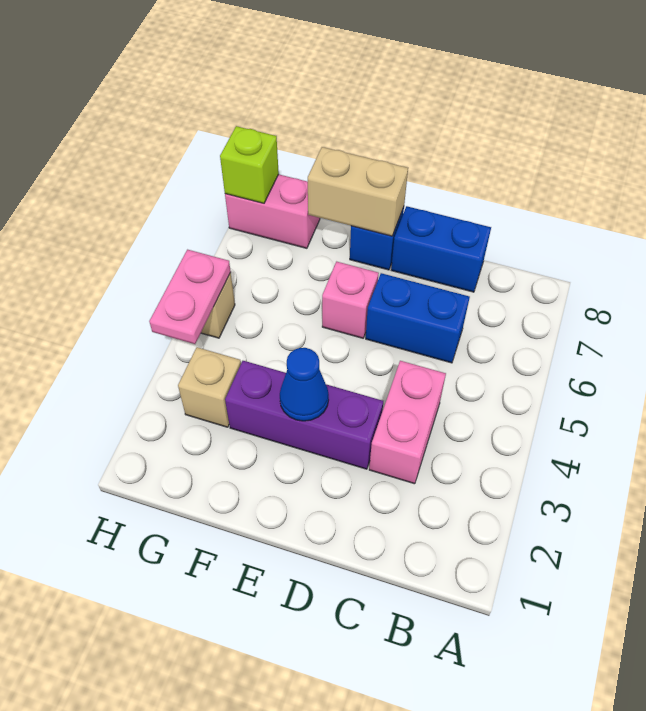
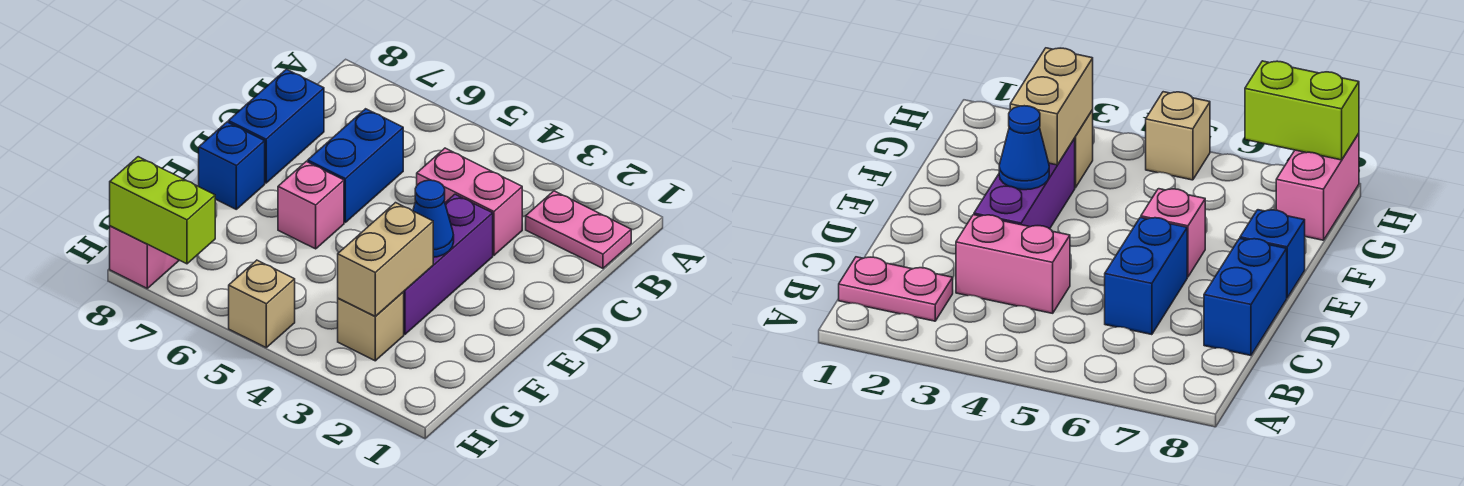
tan 1x2 brick [308,147,408,236] -> tan 1x2 brick moved to [338,203,433,316]
pink 1x2 plate [149,250,231,344] -> pink 1x2 plate moved to [526,191,631,268]
lime 1x1 brick [220,126,279,203] -> lime 1x2 brick [110,157,215,264]

